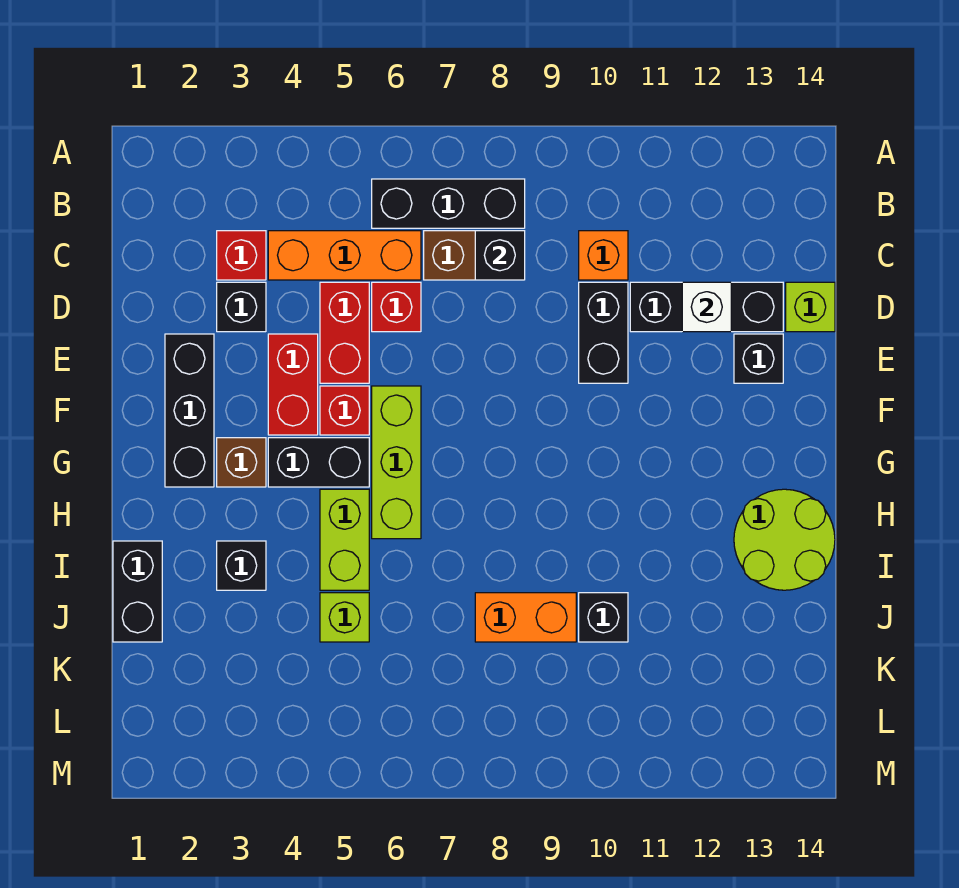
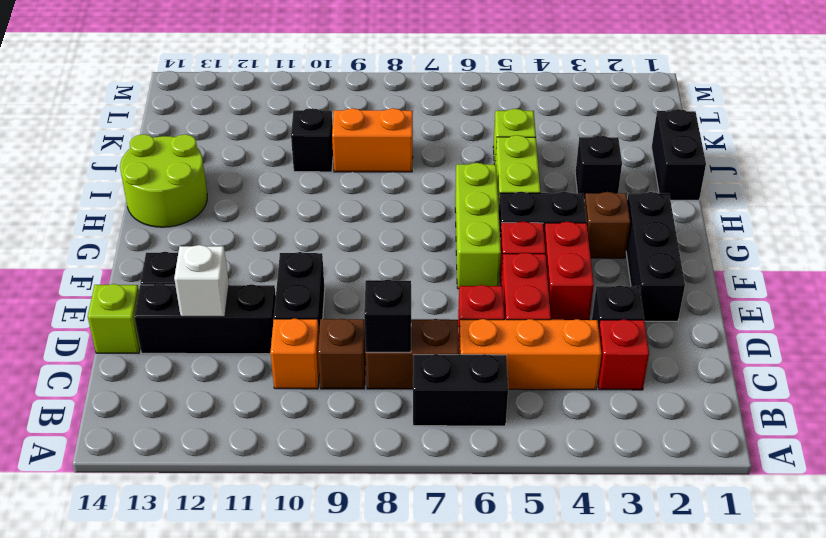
black 1x3 brick [372,179,525,228] -> black 1x2 brick [413,354,508,426]
none -> brown 1x1 brick [318,319,366,389]

